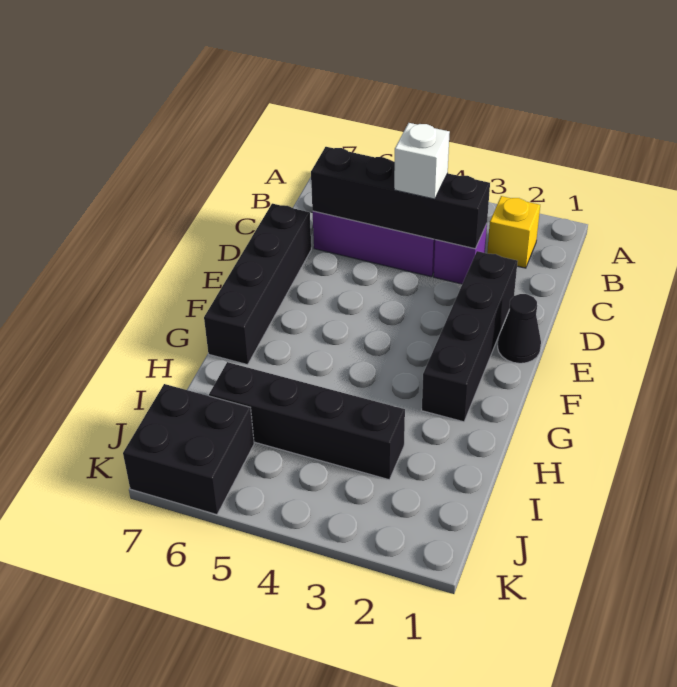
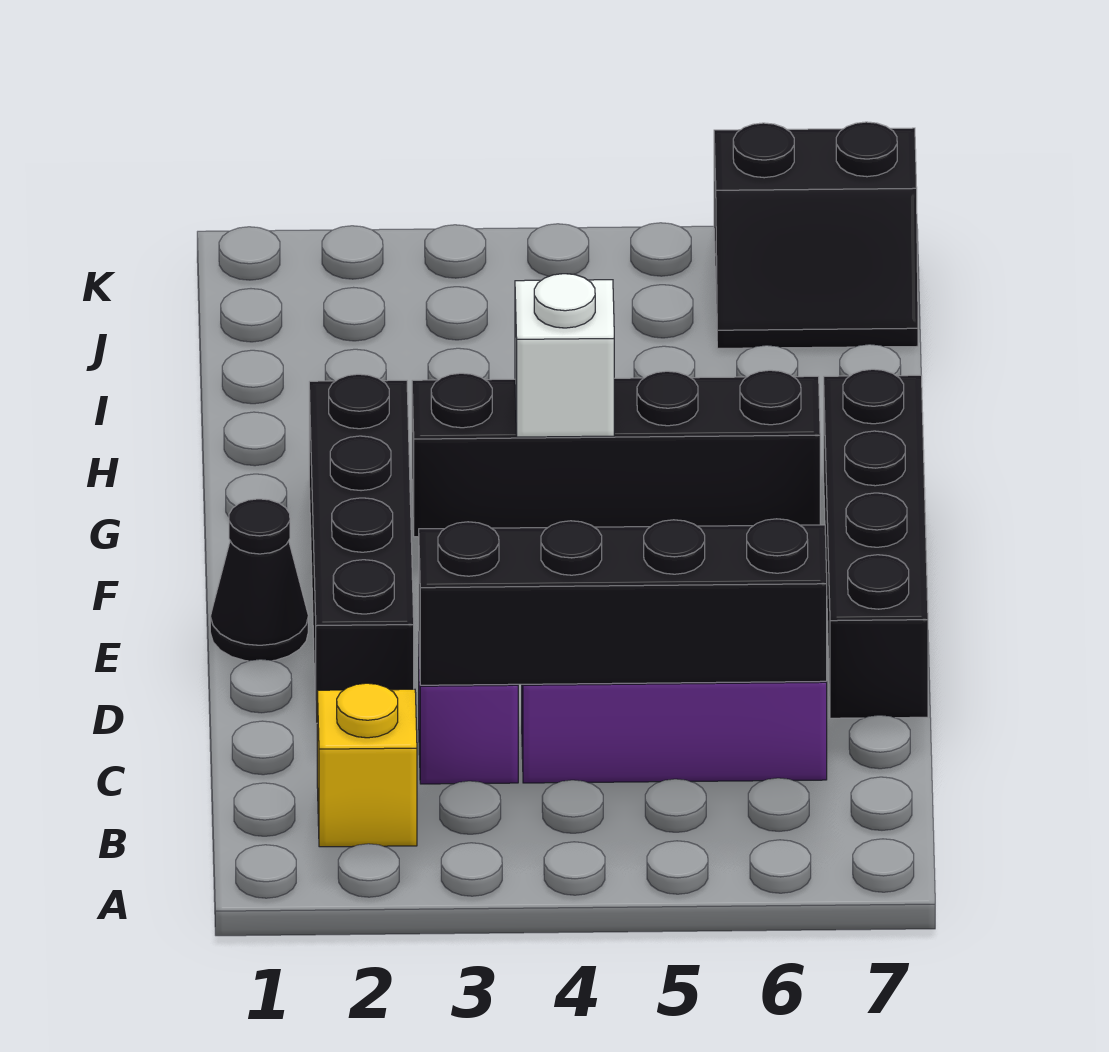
white 1x1 brick [394,123,450,199] -> white 1x1 brick moved to [515,274,614,437]
black 1x4 brick [209,362,405,480] -> black 1x4 brick moved to [412,370,820,537]
black 2x2 brick [123,384,254,515] -> black 2x2 slope [714,122,918,348]

